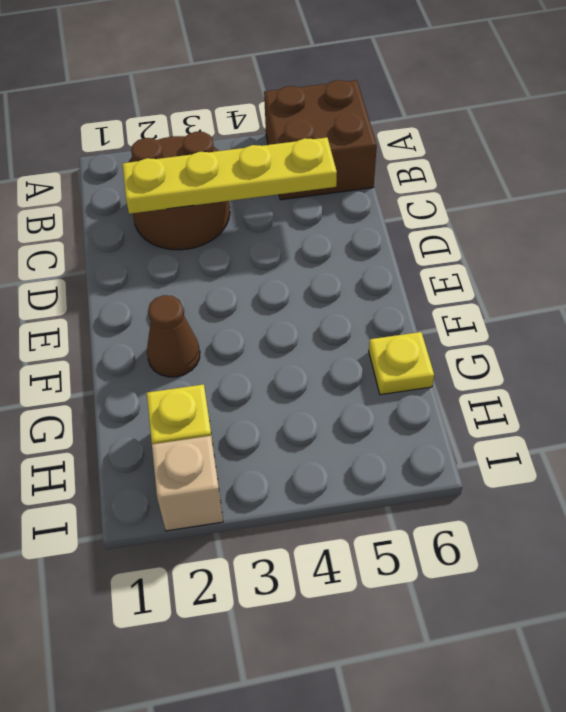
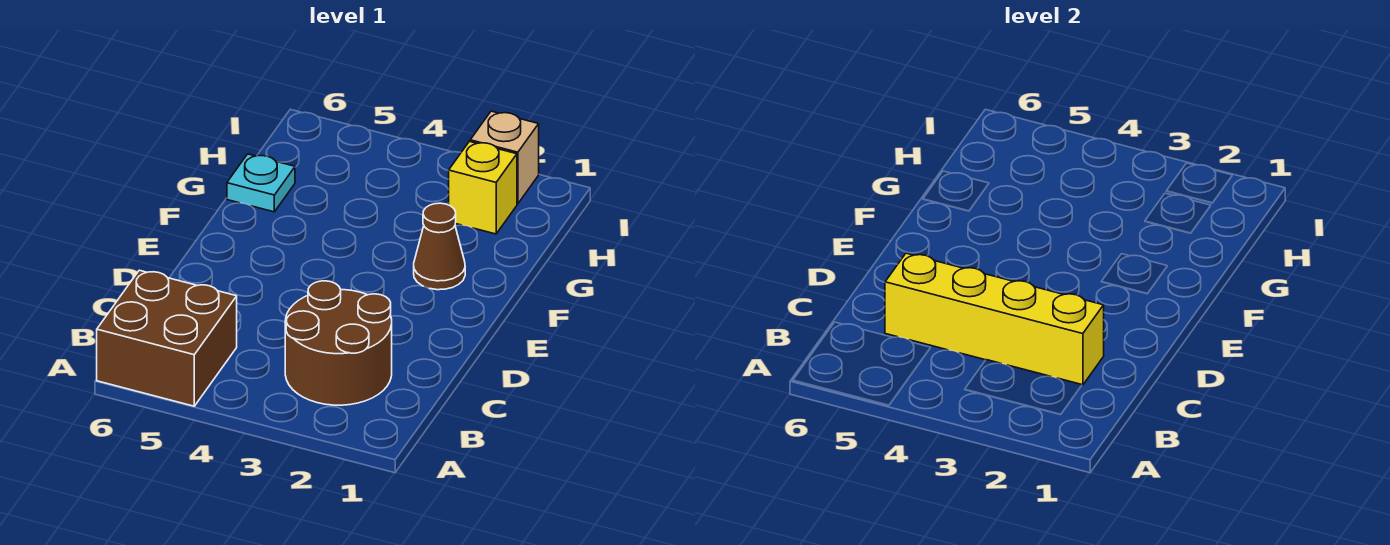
yellow 1x4 plate [123,138,337,214] -> yellow 1x4 brick [885,253,1104,385]
yellow 1x1 plate [369,332,434,395] -> cyan 1x1 plate [227,154,295,212]

